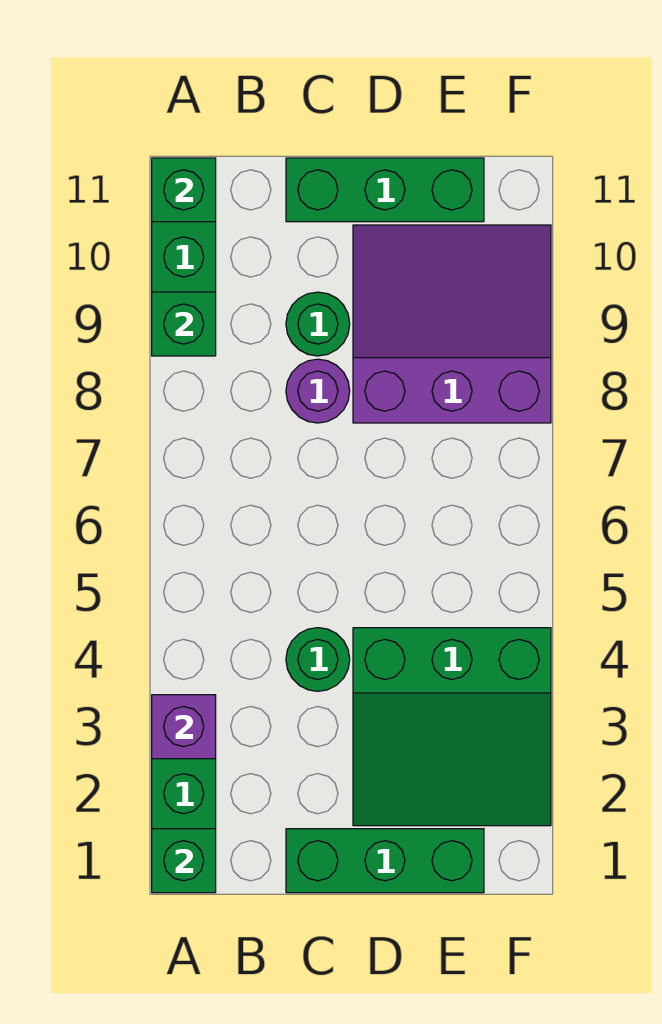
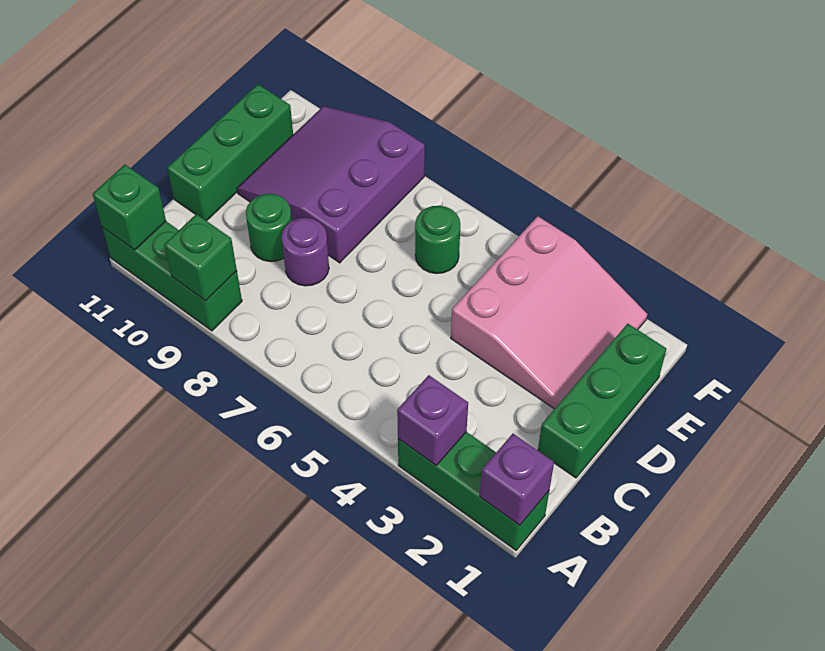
green 1x1 brick [152,829,216,893] -> purple 1x1 brick [480,434,554,525]
green 1x1 round brick [286,628,350,691] -> green 1x1 round brick moved to [415,206,460,274]
green 3x3 slope [353,628,551,826] -> pink 3x3 slope [451,216,647,409]

